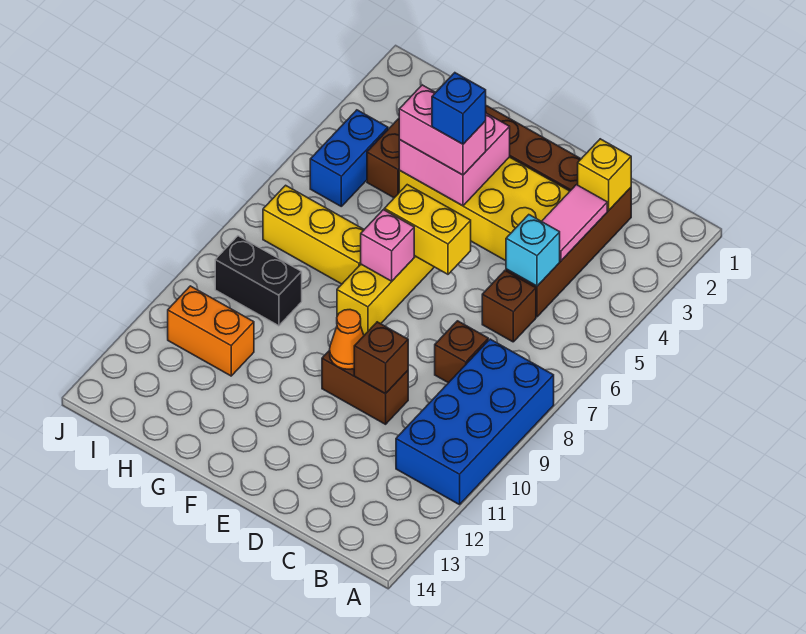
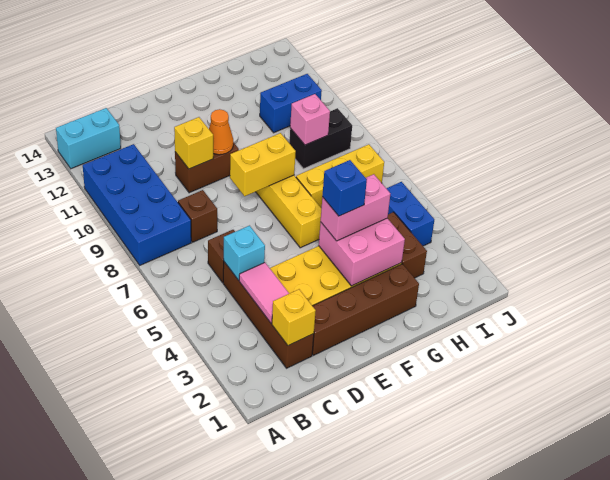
none -> cyan 1x2 brick [56,108,121,169]
brown 1x1 brick [354,322,408,394] -> yellow 1x1 brick [174,117,213,169]
yellow 1x2 brick [384,185,471,274] -> yellow 1x2 brick moved to [230,133,296,196]
pink 1x1 brick [361,210,414,281] -> pink 1x1 brick moved to [290,94,330,145]
orange 1x2 brick [168,286,254,376] -> blue 1x2 brick [260,74,322,133]

